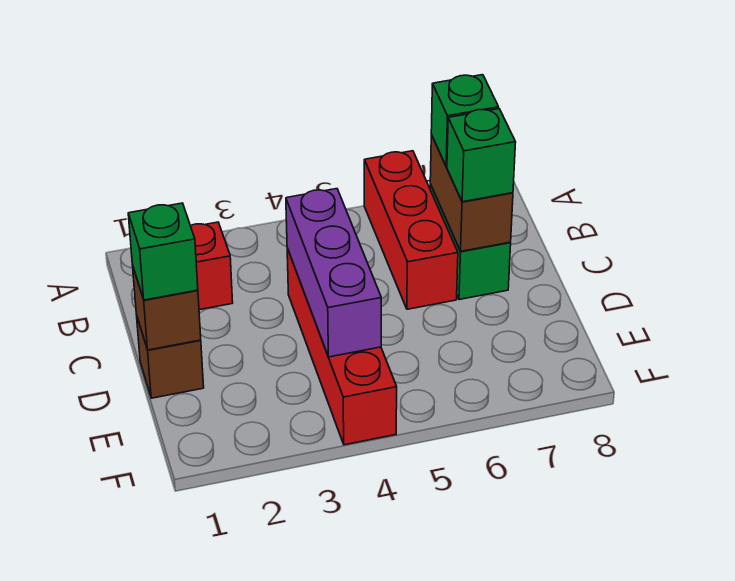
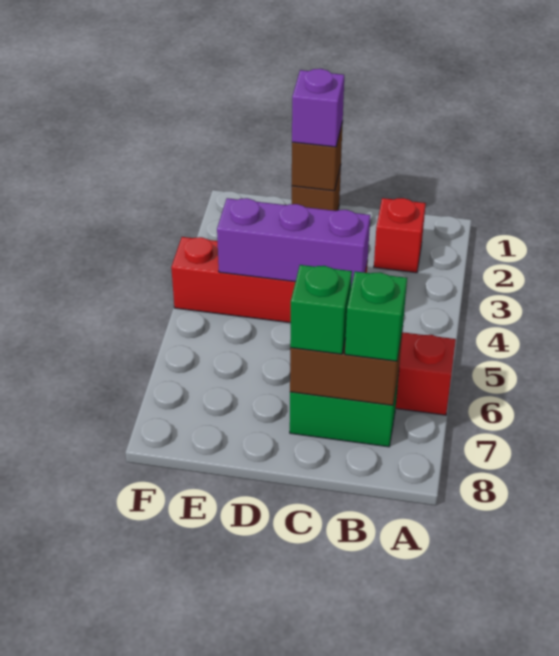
green 1x1 brick [128,203,198,300] -> purple 1x1 brick [292,69,344,147]

